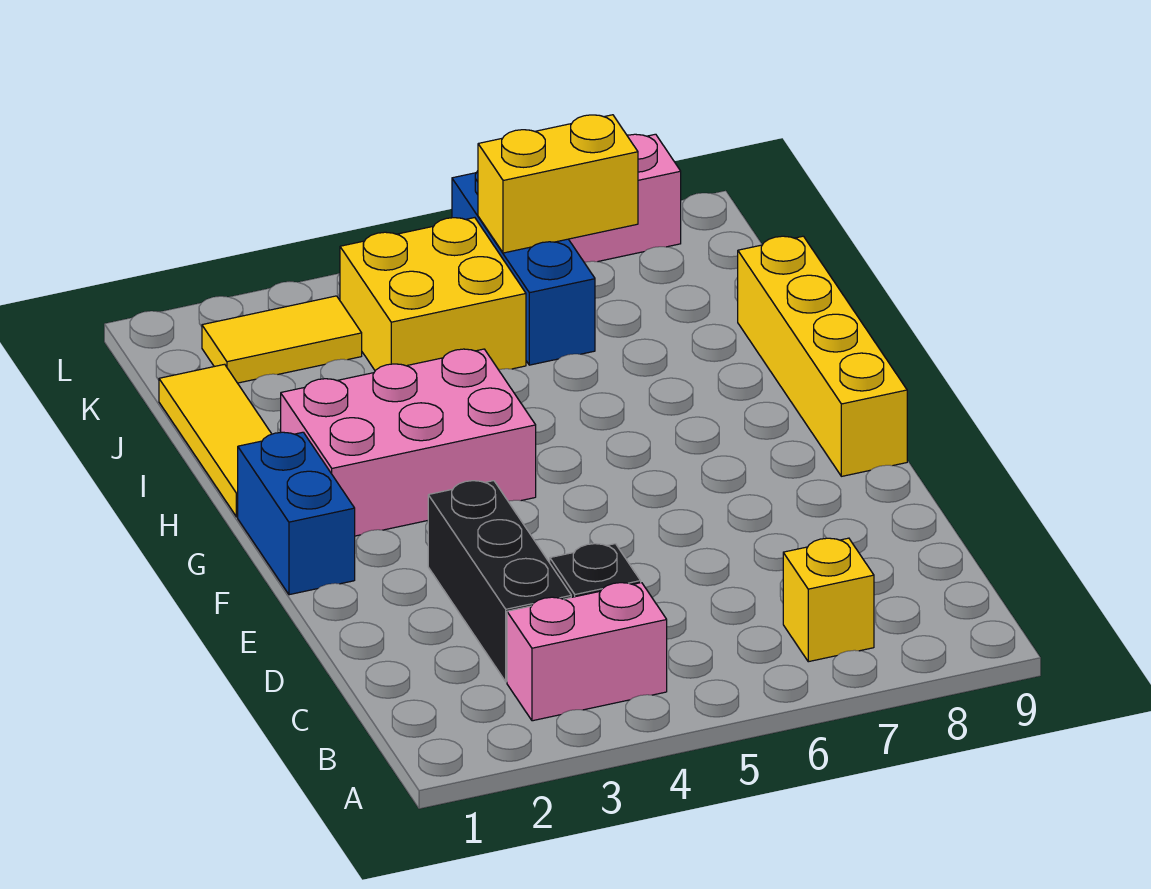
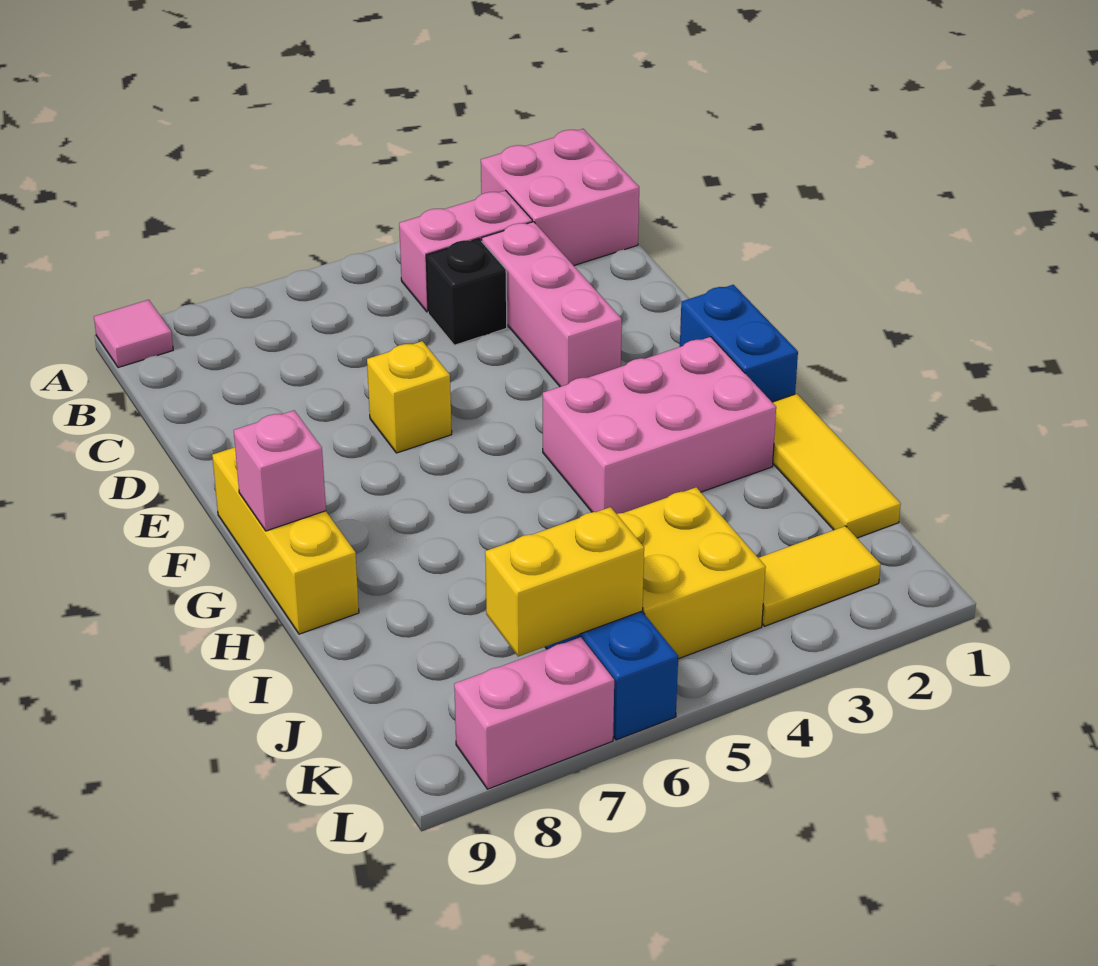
none -> pink 2x2 brick [481,129,639,265]
none -> pink 1x1 tile [94,300,173,368]
yellow 1x1 brick [783,538,874,662] -> yellow 1x1 brick moved to [367,341,452,453]
black 1x3 brick [428,481,571,682] -> pink 1x3 brick [482,222,622,387]
yellow 1x4 brick [738,236,907,476] -> yellow 1x3 brick [212,447,359,634]
none -> pink 1x1 brick [234,411,326,531]

